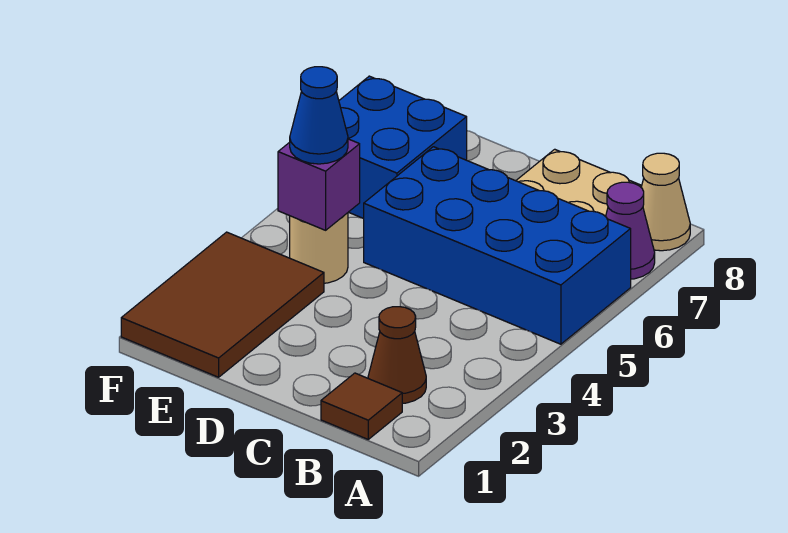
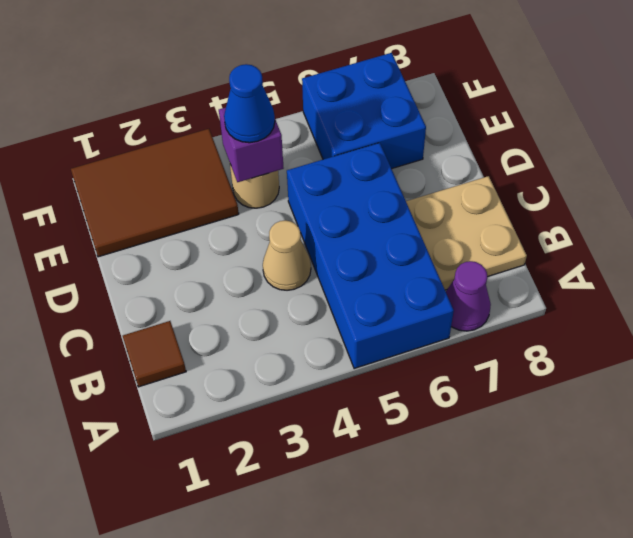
tan 1x1 cone [641,153,690,251] -> tan 1x1 cone moved to [263,220,311,290]
brown 1x1 cone [368,307,426,403] -> none

